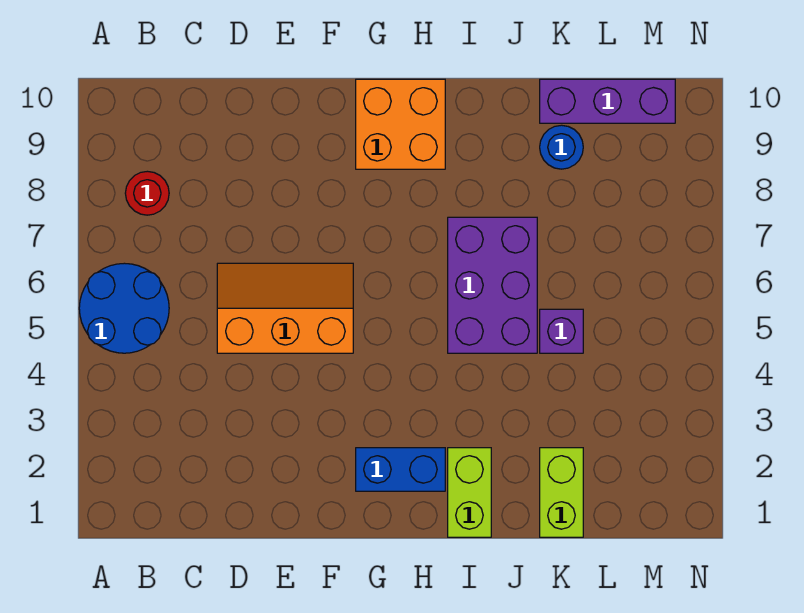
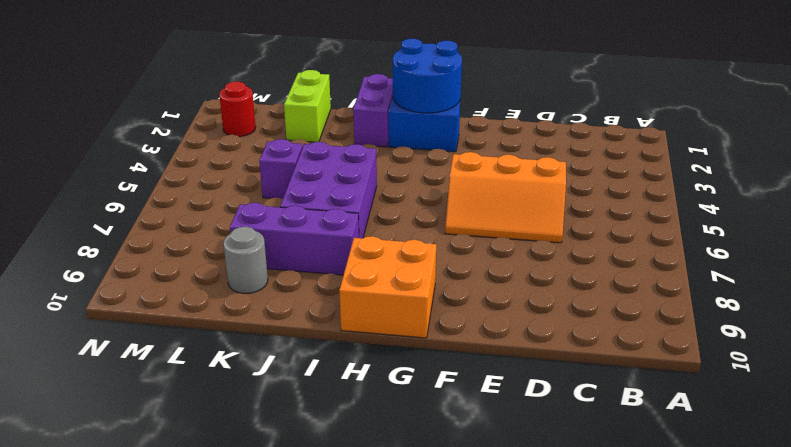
blue 2x2 round brick [79,263,169,353] -> blue 2x2 round brick moved to [393,39,462,113]
red 1x1 round brick [125,171,169,215] -> red 1x1 round brick moved to [219,82,256,137]
lime 1x2 brick [448,448,491,537] -> purple 1x2 brick [353,74,393,147]
blue 1x1 round brick [540,125,583,169] -> grey 1x1 round brick [223,227,268,294]
purple 1x3 brick [540,79,675,123] -> purple 1x3 brick moved to [230,203,359,275]

